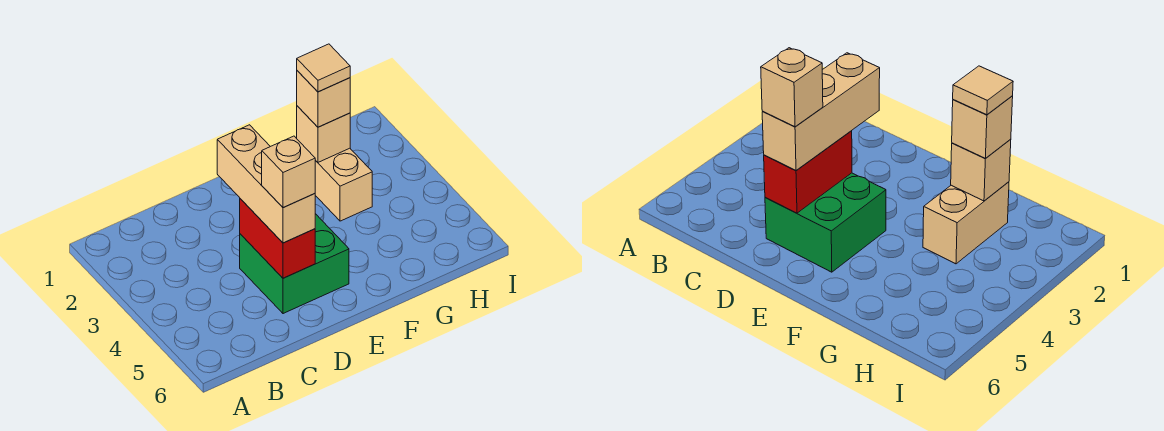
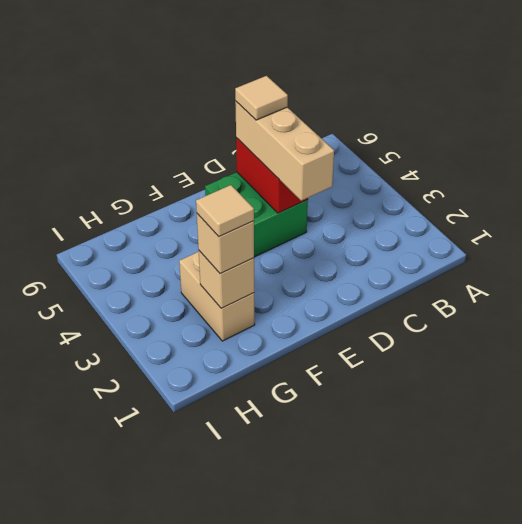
tan 1x1 brick [262,136,315,208] -> tan 1x1 tile [235,76,288,120]

